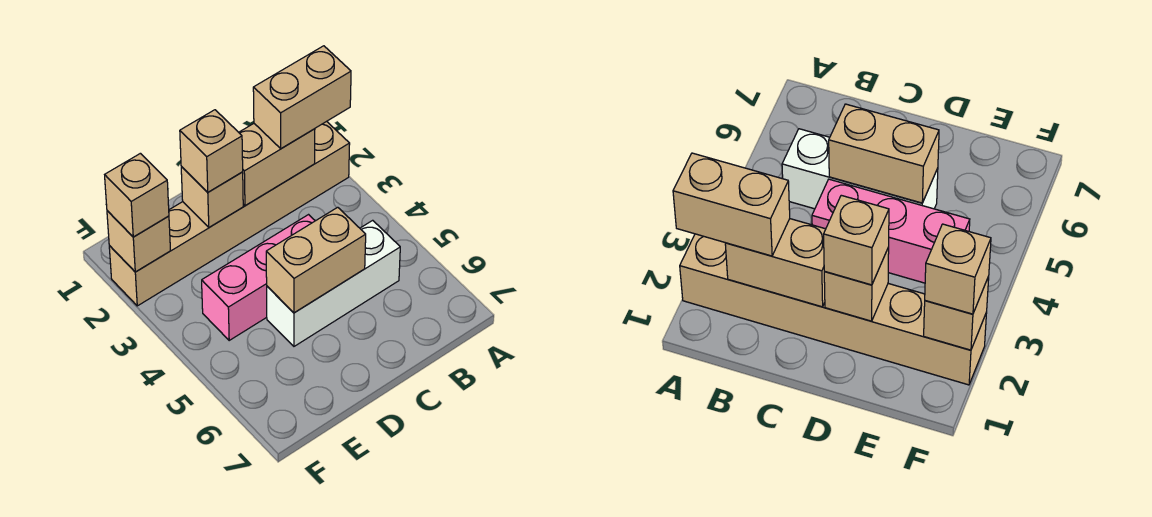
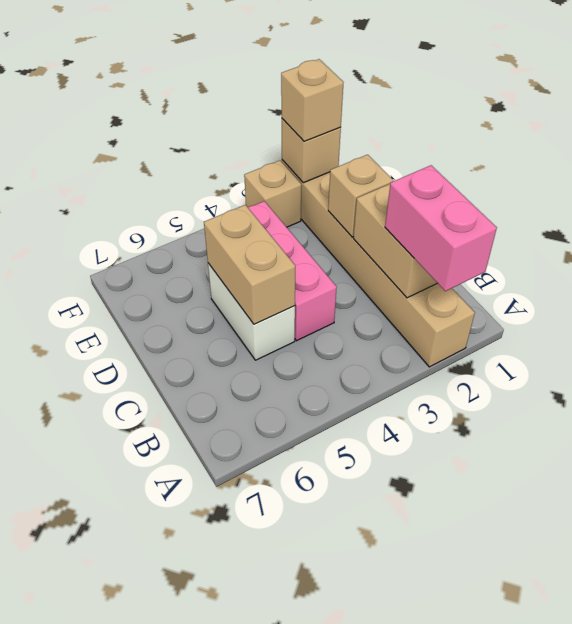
tan 1x2 brick [253,46,351,149] -> pink 1x2 brick [385,165,497,291]
white 1x3 brick [267,220,400,346] -> white 1x2 brick [208,263,295,360]
tan 1x1 brick [180,110,243,192] -> tan 1x1 brick moved to [244,160,301,227]

